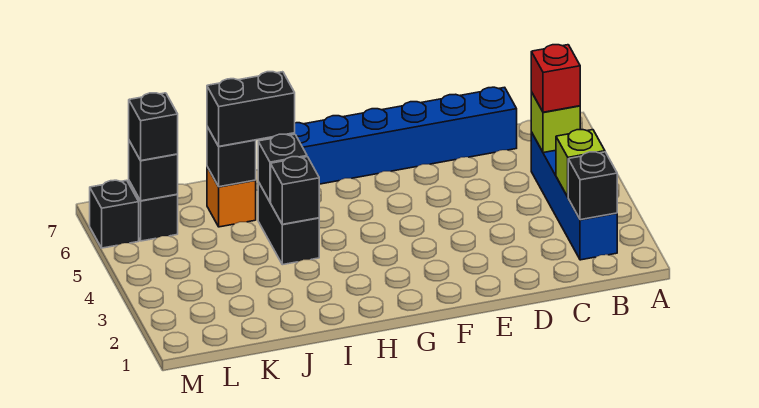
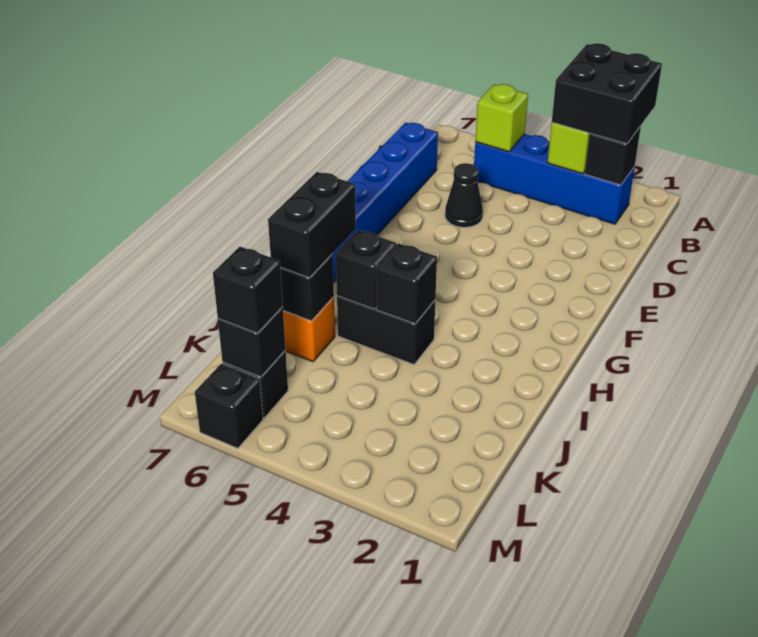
none -> black 2x2 brick [552,43,662,144]
red 1x1 brick [531,45,580,112] -> none
none -> black 1x1 cone [445,163,483,227]

